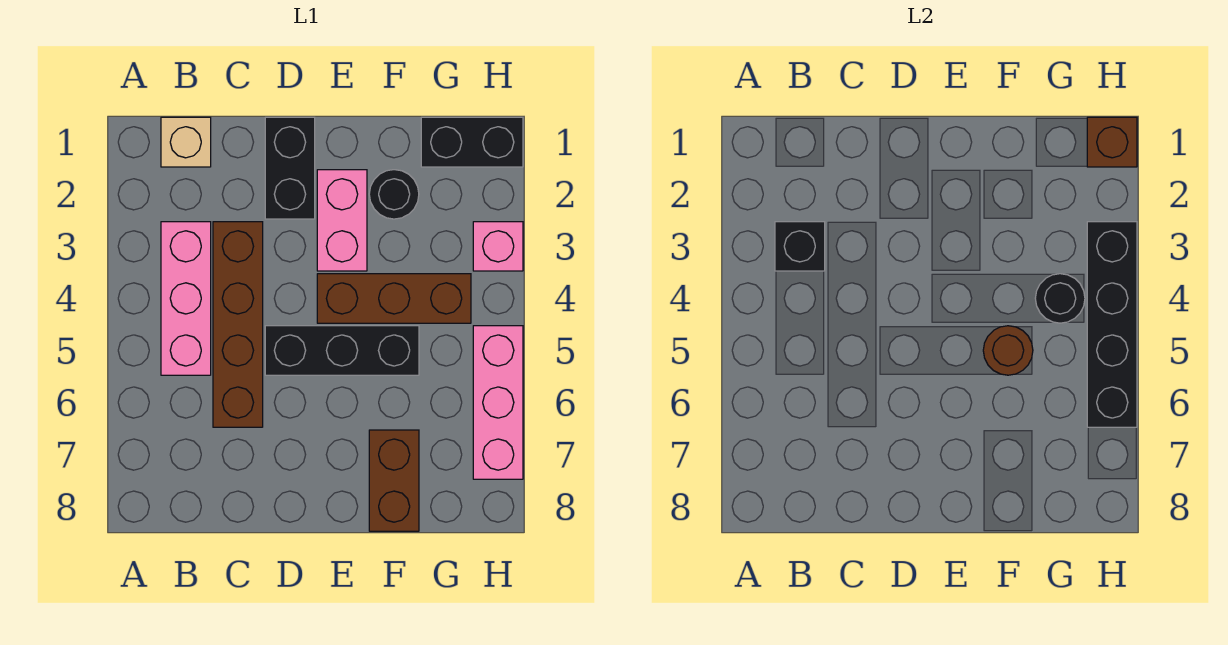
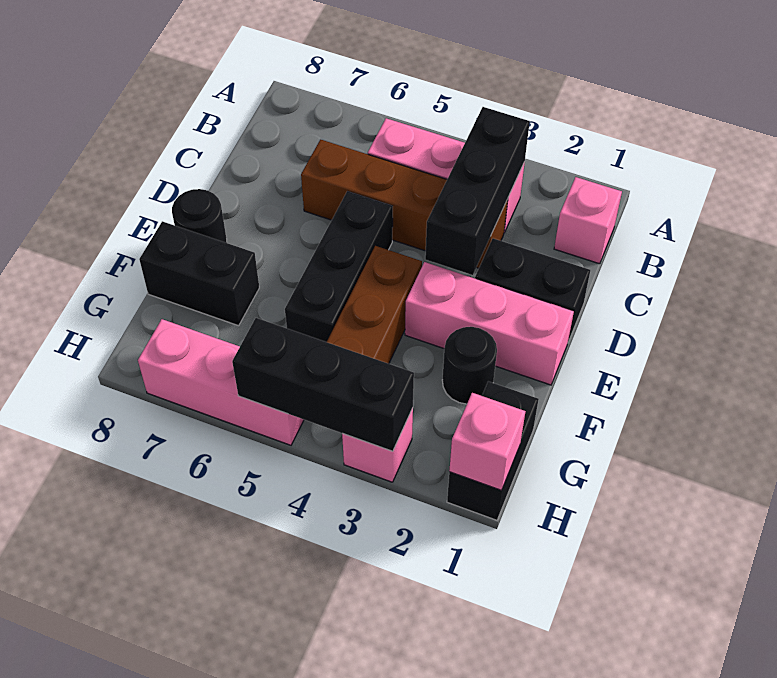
tan 1x1 brick [161,117,211,167] -> pink 1x1 brick [554,177,622,264]
black 1x1 brick [775,222,825,271] -> black 1x3 brick [425,107,530,275]
pink 1x2 brick [317,170,367,271] -> pink 1x3 brick [405,262,574,385]
brown 1x1 round brick [983,326,1033,375] -> none
brown 1x2 brick [369,430,419,531] -> black 1x2 brick [139,221,259,326]
black 1x1 round brick [1035,274,1085,323] -> black 1x1 round brick moved to [172,189,227,243]
brown 1x1 brick [1087,117,1137,167] -> pink 1x1 brick [449,393,525,490]
black 1x4 brick [1087,222,1137,427] -> black 1x3 brick [232,318,414,451]

